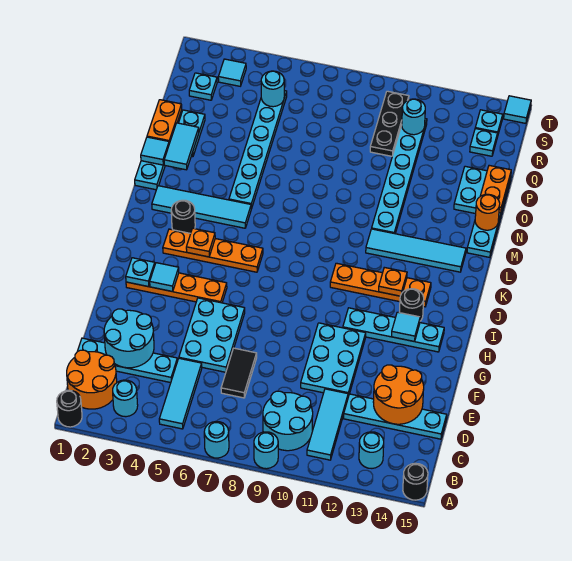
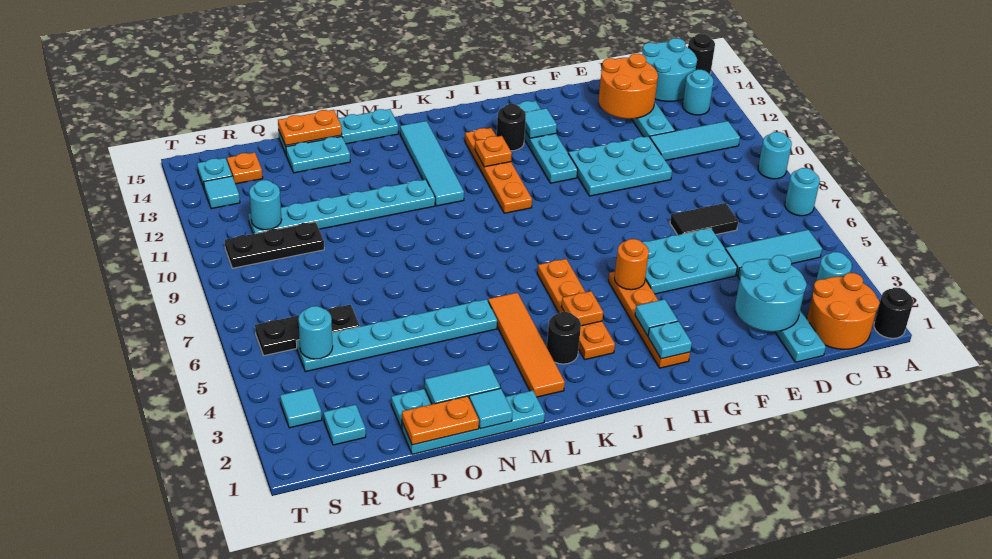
cyan 2x2 round brick [263,391,313,451] -> cyan 2x2 round brick moved to [642,38,697,101]
cyan 1x4 tile [152,186,251,228] -> orange 1x4 tile [488,293,565,397]
orange 1x1 round brick [475,194,500,230] -> orange 1x1 round brick moved to [614,239,649,290]
none -> black 1x3 plate [255,305,360,356]
cyan 1x1 plate [470,129,498,156] -> orange 1x1 plate [227,152,263,184]
cyan 1x1 tile [504,96,531,123] -> cyan 1x1 tile moved to [204,176,240,209]

